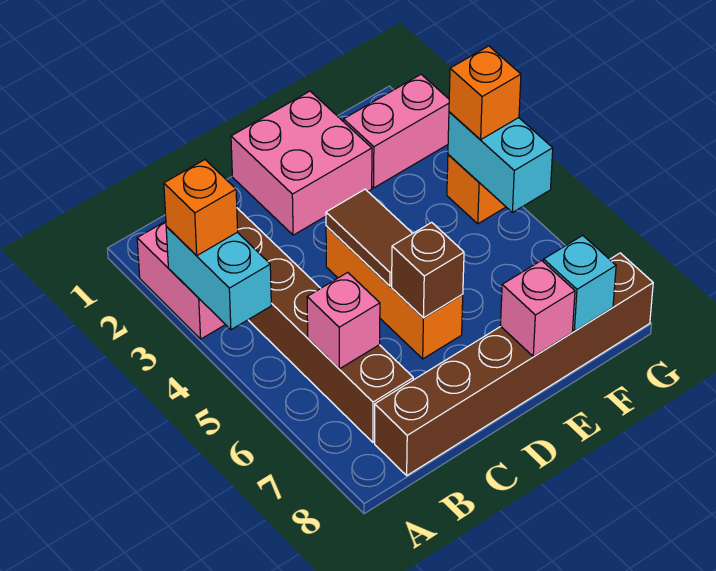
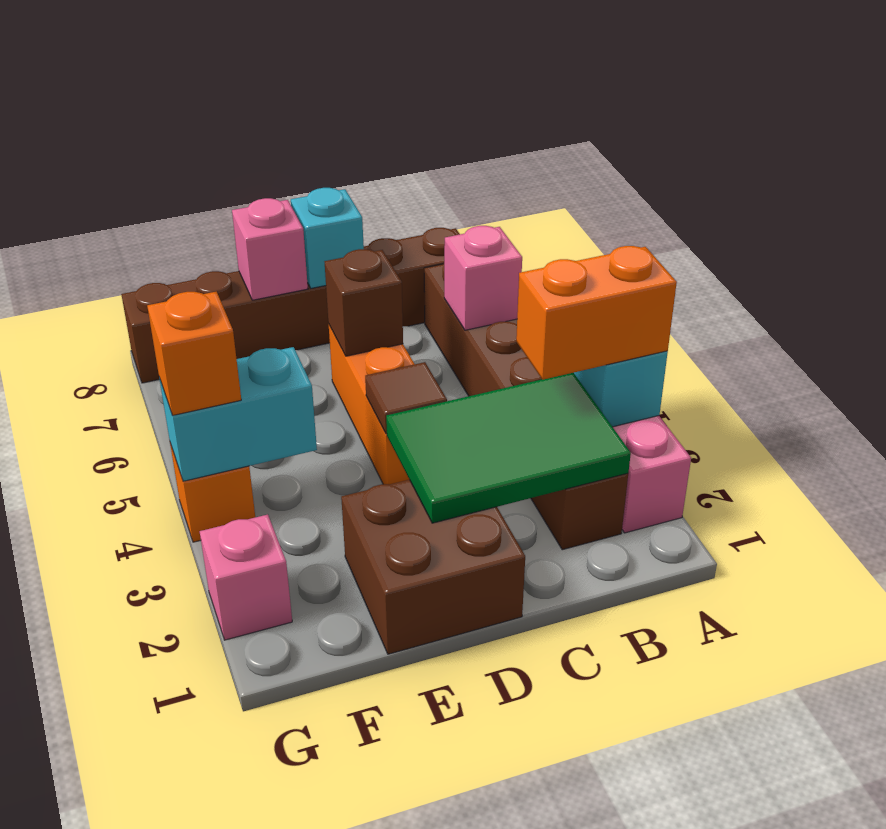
orange 1x1 brick [164,160,238,256] -> orange 1x2 brick [516,246,677,380]
none -> green 2x3 tile [386,373,631,523]
pink 2x2 brick [231,91,372,235] -> brown 2x2 brick [341,480,525,654]
brown 1x2 tile [326,189,413,286] -> brown 1x1 tile [365,362,447,434]
pink 1x2 brick [344,74,449,188] -> pink 1x1 brick [200,514,292,640]
cyan 1x1 brick [544,235,616,331] -> cyan 1x1 brick moved to [291,188,364,288]
cyan 1x2 brick [448,112,553,213] -> cyan 1x2 brick turned to [159,347,317,481]

